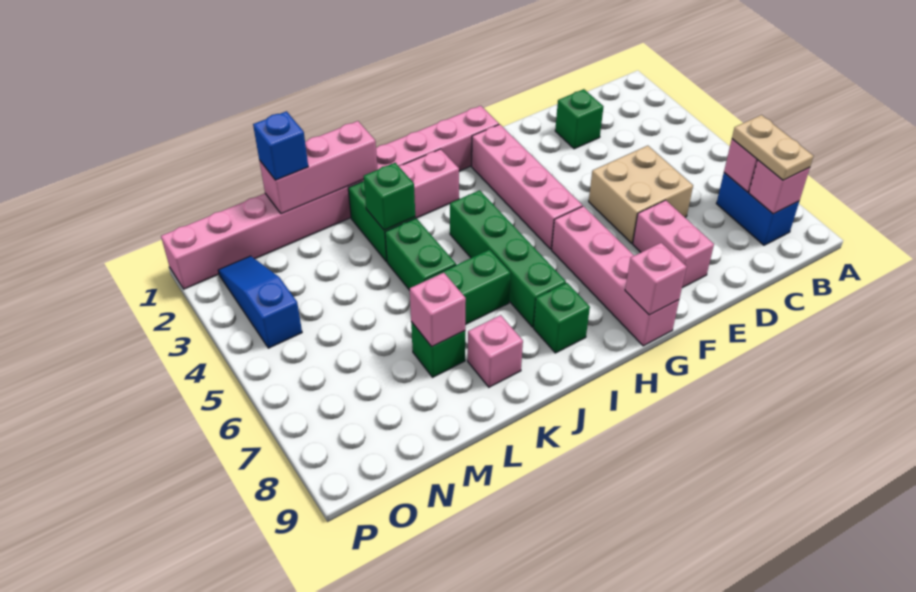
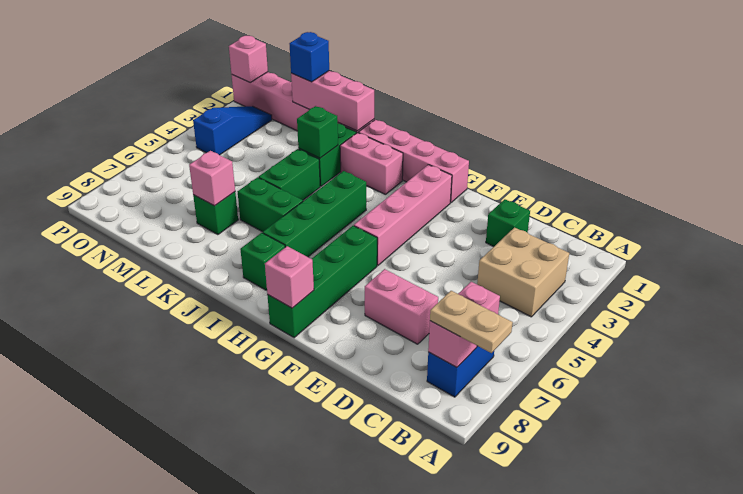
tan 1x2 plate [732,115,813,180] -> tan 1x2 plate turned to [430,291,513,353]
tan 2x2 brick [589,146,693,243] -> tan 2x2 brick moved to [477,228,569,317]
pink 1x2 brick [633,200,714,288] -> pink 1x2 brick turned to [365,269,438,344]
pink 1x4 brick [552,206,679,346] -> green 1x4 brick [267,226,377,338]
pink 1x1 brick [468,315,523,387] -> pink 1x1 brick moved to [229,36,268,82]

